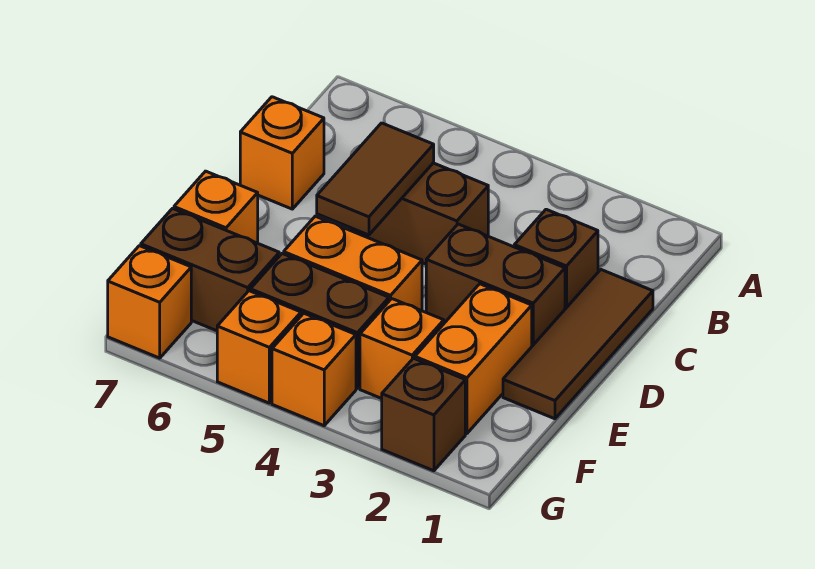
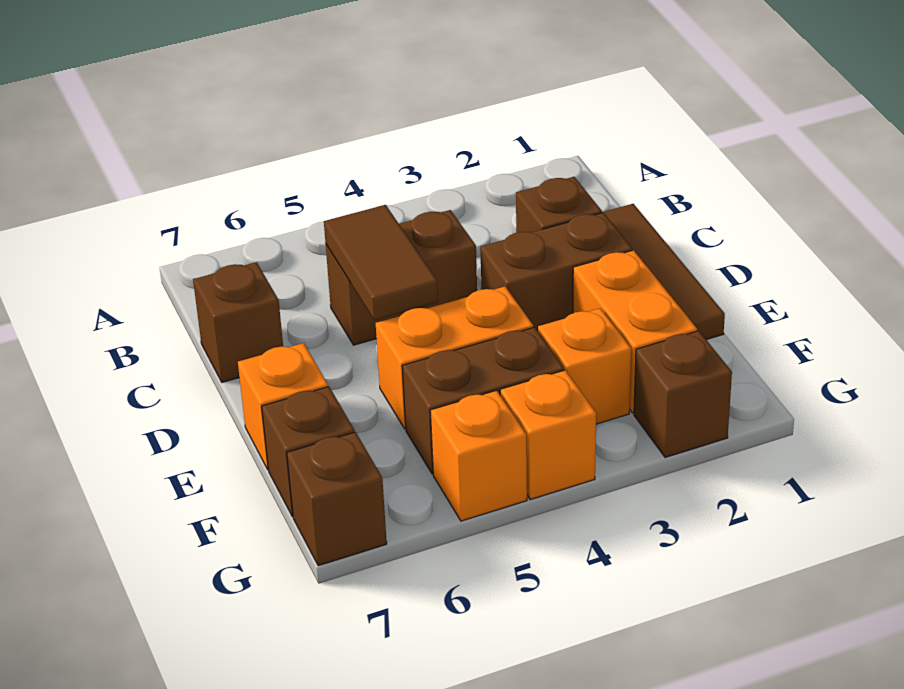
orange 1x1 brick [240,97,324,209] -> brown 1x1 brick [193,262,283,382]
brown 1x2 brick [141,209,279,331] -> brown 1x1 brick [262,387,355,517]
orange 1x1 brick [108,246,191,358] -> brown 1x1 brick [287,432,387,566]

